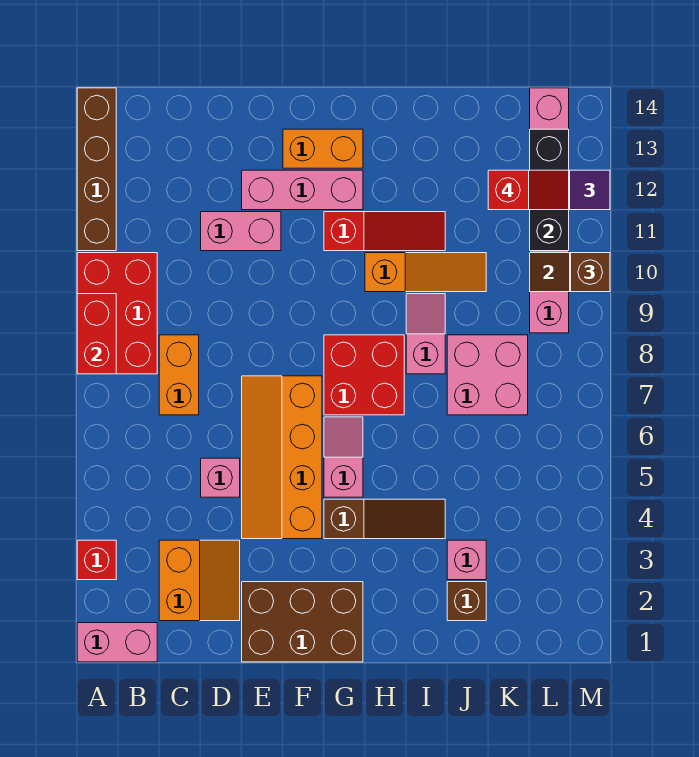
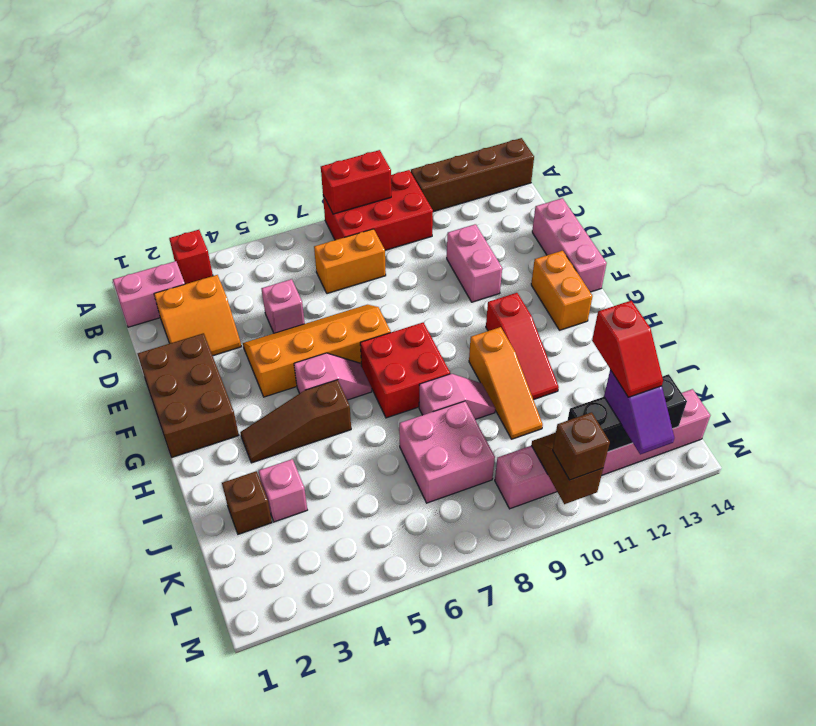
pink 1x2 brick [77,623,157,662] -> pink 1x2 brick turned to [113,261,185,327]
pink 1x3 brick [242,170,363,210] -> pink 1x3 brick moved to [532,198,607,292]
brown 1x3 slope [324,499,445,539] -> brown 1x3 slope turned to [240,380,351,463]

